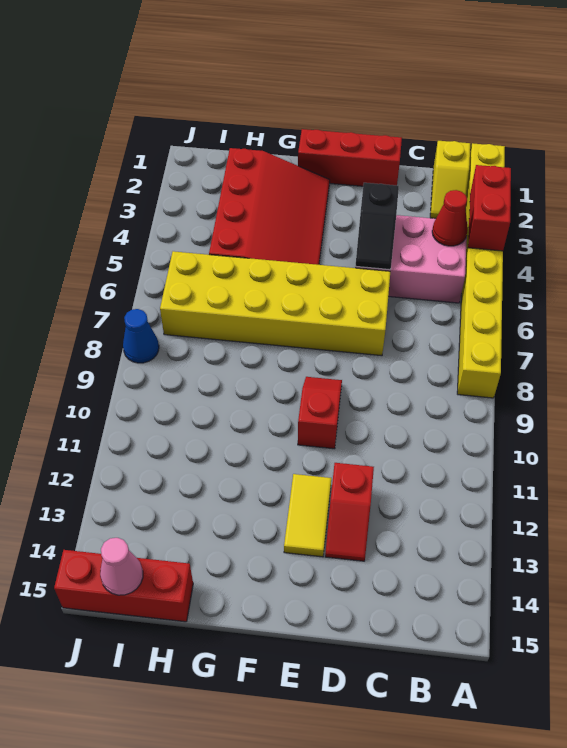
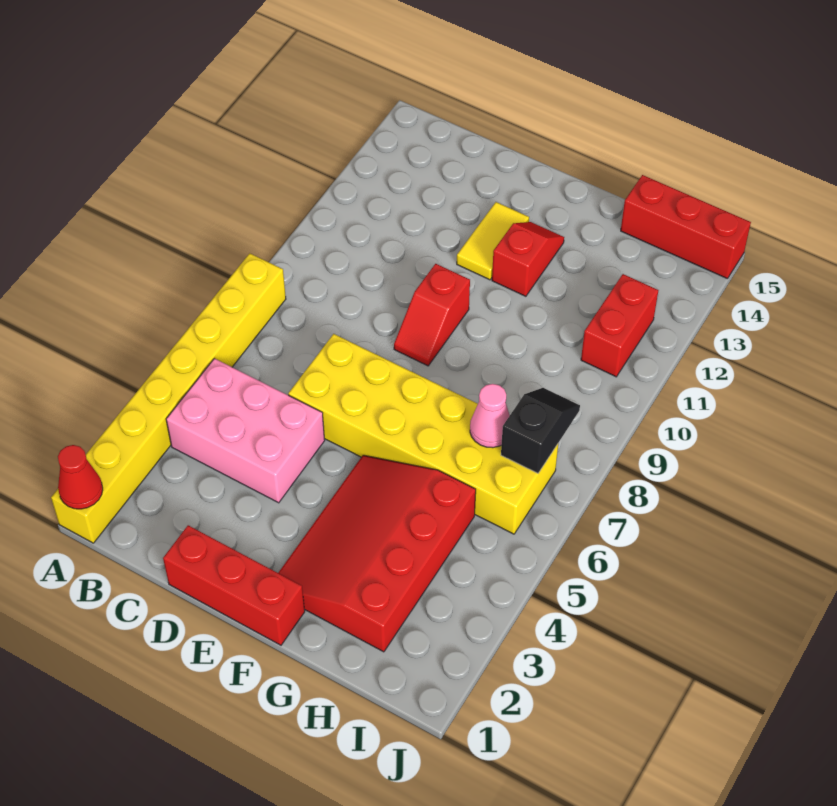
red 1x2 brick [468,165,511,251] -> red 1x2 brick moved to [581,274,658,377]
yellow 1x2 slope [430,141,470,218] -> none
red 1x1 cone [432,190,468,246] -> red 1x1 cone moved to [58,445,103,509]
black 1x2 slope [356,183,399,270] -> black 1x2 slope moved to [501,388,580,473]
red 1x2 slope [325,463,374,561] -> red 1x2 slope moved to [492,222,564,296]
pink 1x1 cone [100,538,143,595] -> pink 1x1 cone moved to [470,384,510,448]
blue 1x1 cone [123,309,159,363] -> none

